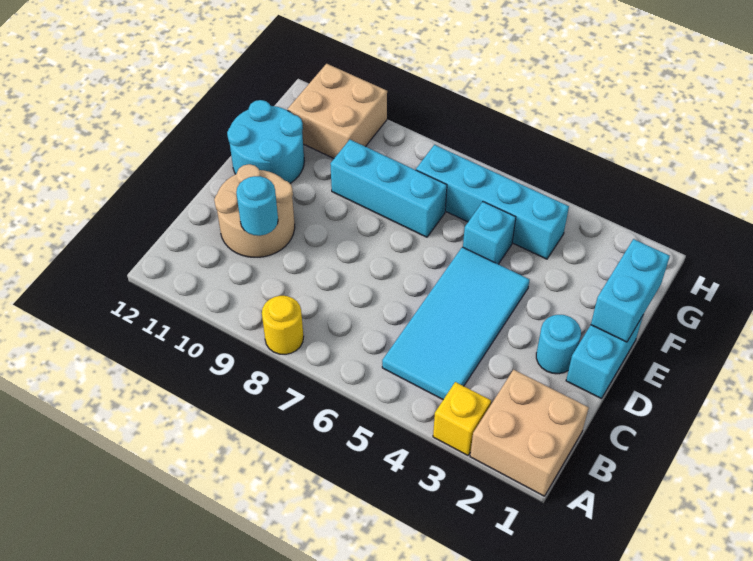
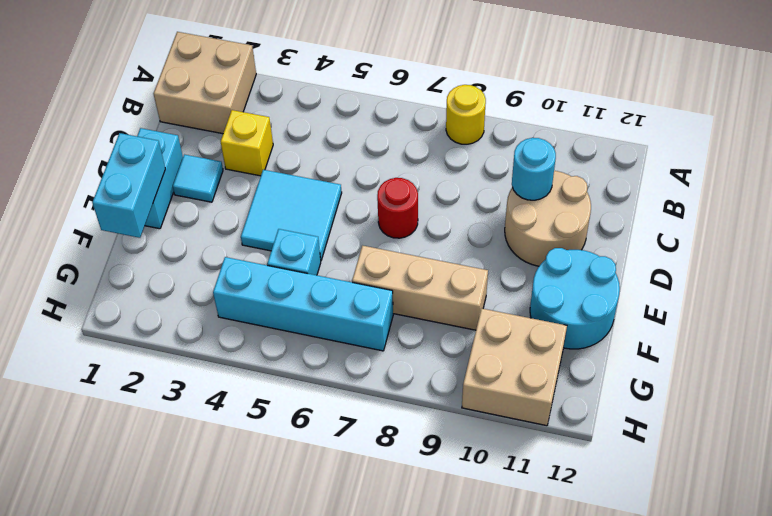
yellow 1x1 brick [433,382,491,455] -> yellow 1x1 brick moved to [221,110,273,176]
cyan 2x4 tile [382,247,530,400] -> cyan 2x2 tile [241,170,342,260]
cyan 1x1 round brick [536,315,581,374] -> cyan 1x1 tile [173,154,223,202]
none -> red 1x1 round brick [377,178,418,238]
cyan 1x3 brick [330,140,447,237] -> tan 1x3 brick [352,246,488,330]

